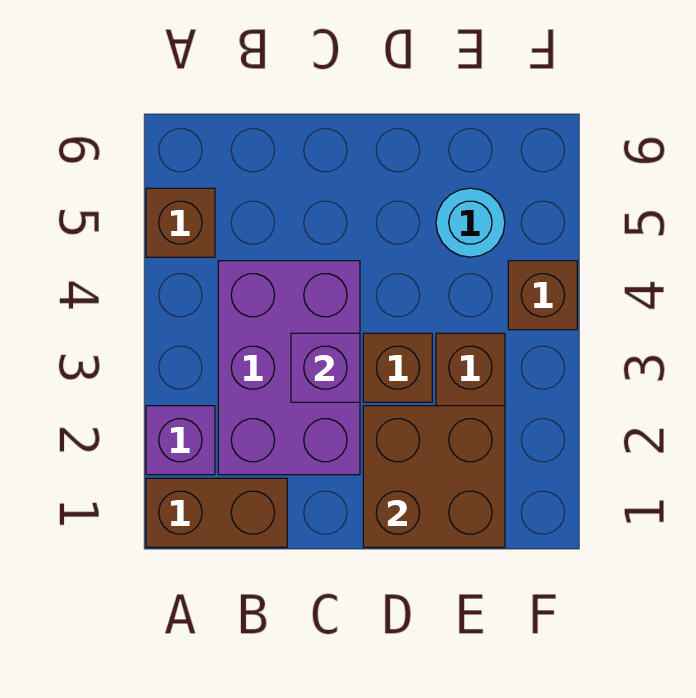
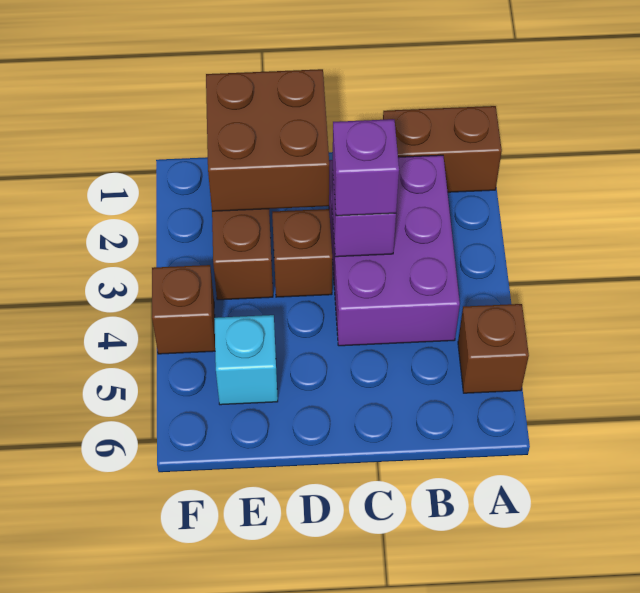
purple 1x1 brick [146,406,215,475] -> purple 1x1 brick moved to [333,119,399,216]
cyan 1x1 round brick [436,188,505,257] -> cyan 1x1 brick [214,315,278,405]

